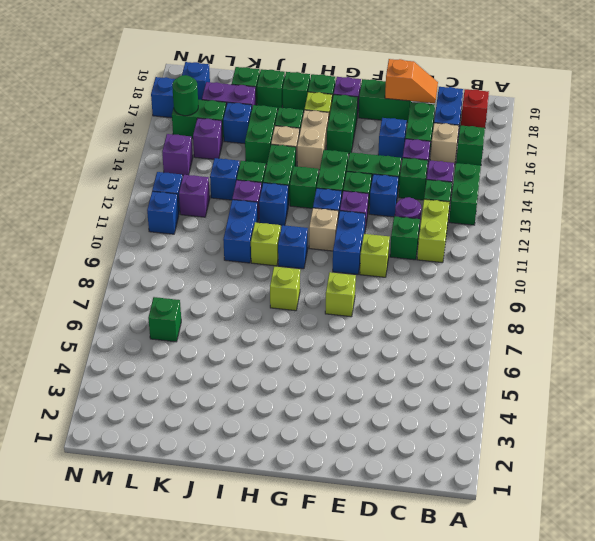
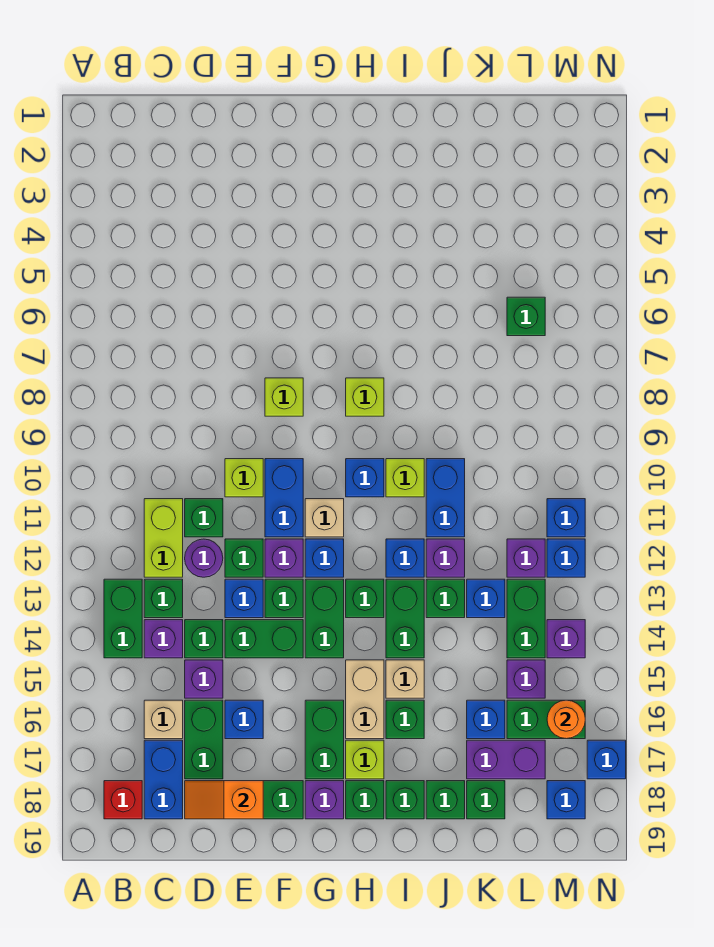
green 1x1 brick [456,125,485,166] -> green 1x1 brick moved to [225,539,263,577]
green 1x2 brick [245,105,277,165] -> green 1x2 brick moved to [507,579,545,658]
green 1x1 round brick [172,75,198,116] -> orange 1x1 round brick [547,700,585,739]

